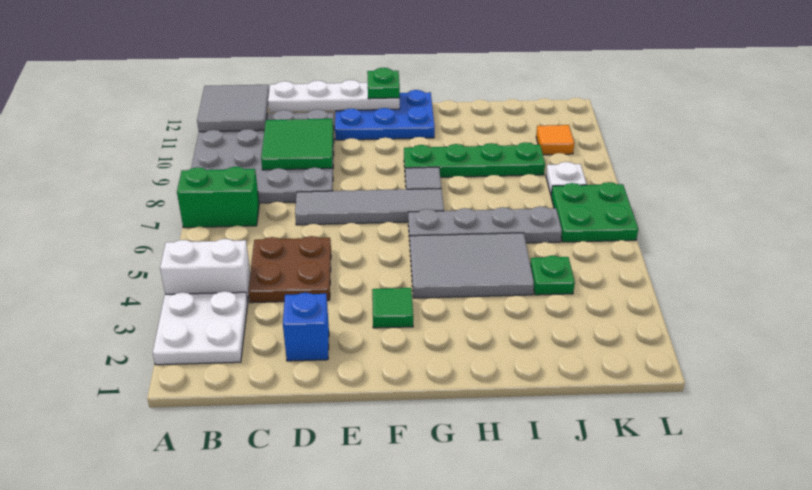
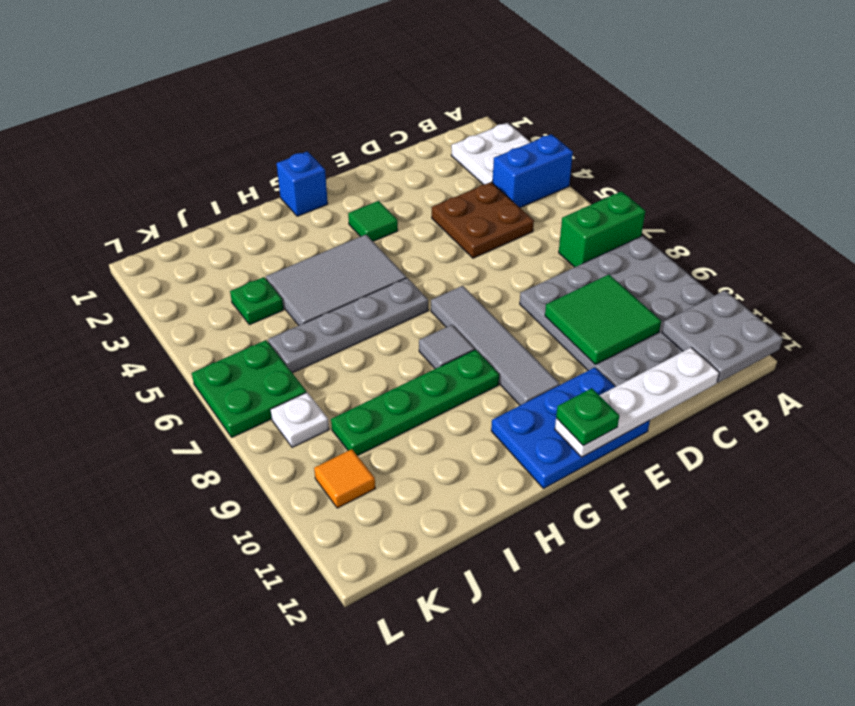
white 1x2 brick [160,239,250,302] -> blue 1x2 brick [493,134,573,207]
grey 2x2 tile [197,85,269,132] -> grey 2x2 plate [662,291,783,383]
blue 1x1 brick [283,293,329,361] -> blue 1x1 brick moved to [277,151,328,216]
grey 1x4 tile [295,188,444,225] -> grey 1x4 tile turned to [431,286,560,405]

